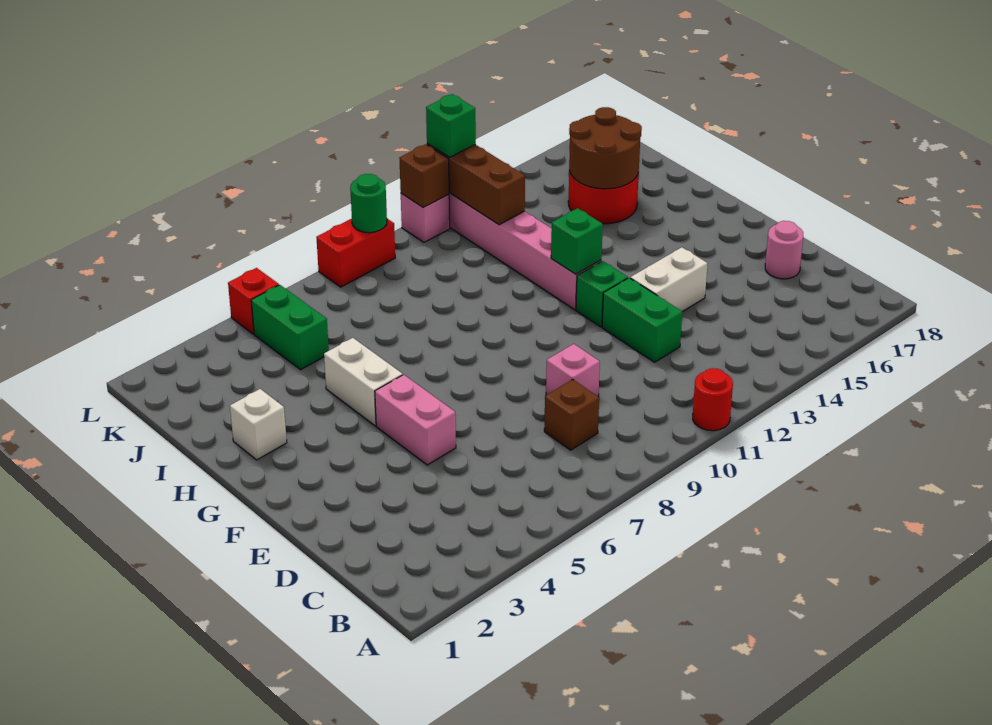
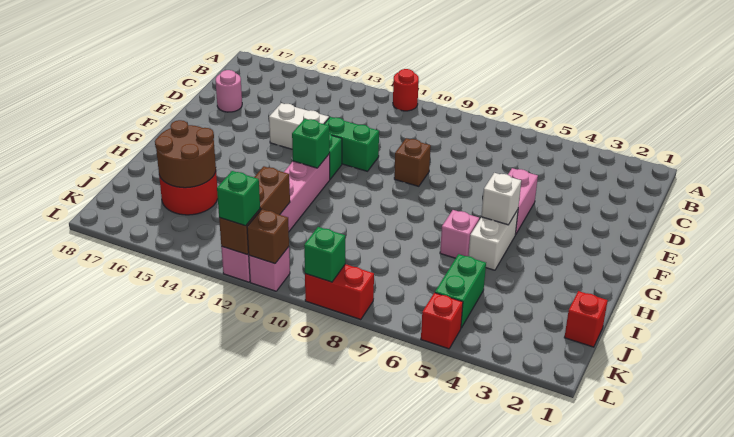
brown 1x1 brick [544,379,599,450] -> brown 1x1 brick moved to [394,138,431,186]
pink 1x1 brick [546,344,600,397] -> pink 1x1 brick moved to [440,210,479,258]
green 1x2 brick [602,278,682,362] -> green 1x2 brick turned to [325,117,379,171]
white 1x1 brick [230,389,287,460] -> white 1x1 brick moved to [481,173,521,225]
none -> red 1x1 brick [564,291,608,347]
green 1x1 round brick [350,174,387,233] -> green 1x1 brick [304,227,345,282]

